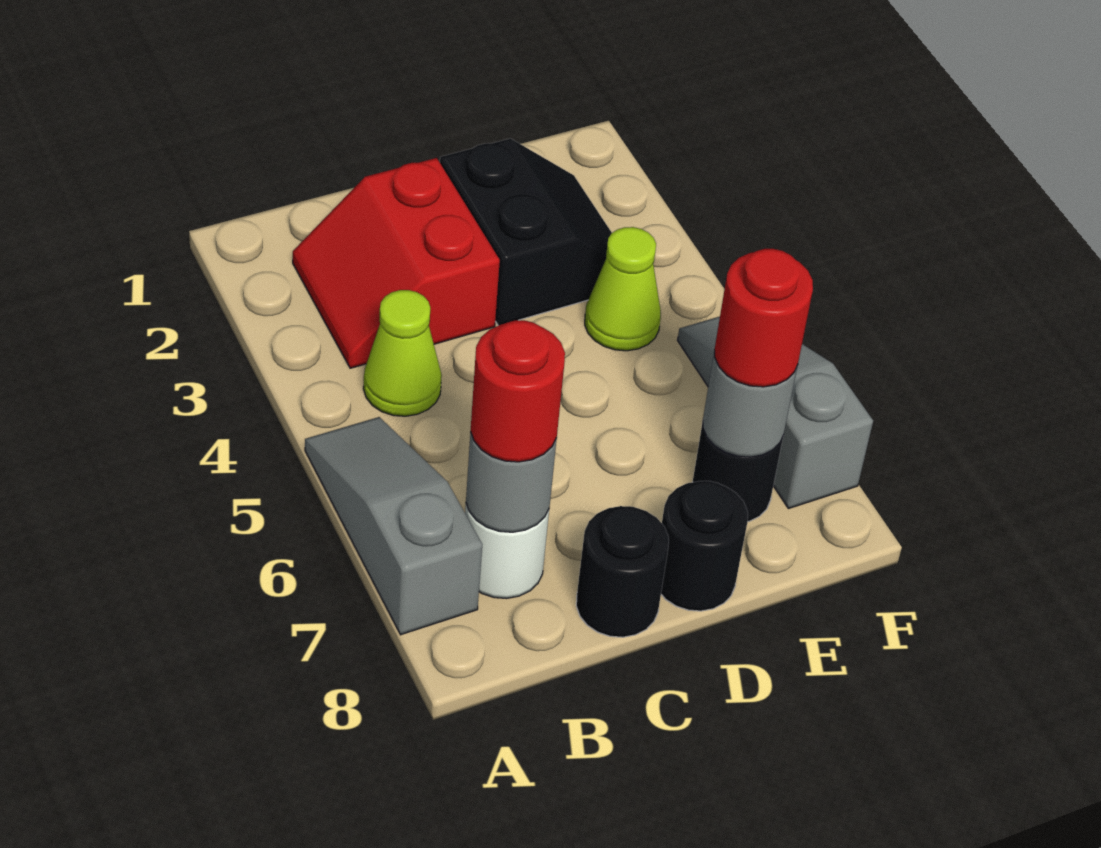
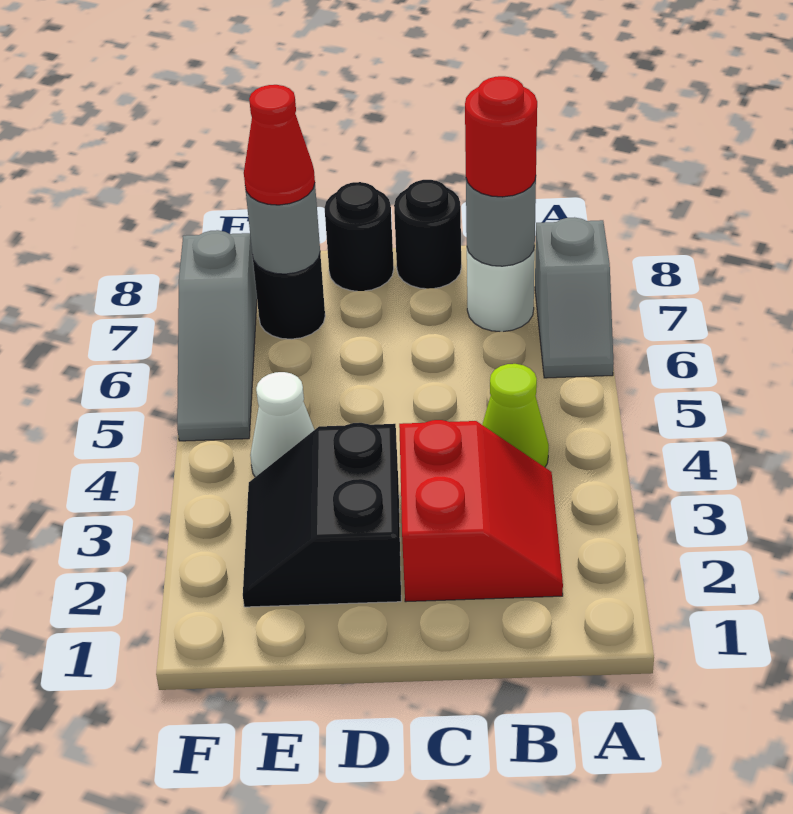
grey 1x3 slope [305,417,482,635] -> grey 1x2 slope [535,217,614,378]
lime 1x1 cone [585,227,661,351] -> white 1x1 cone [250,372,314,477]
red 1x1 round brick [715,249,813,387] -> red 1x1 cone [244,85,315,205]

